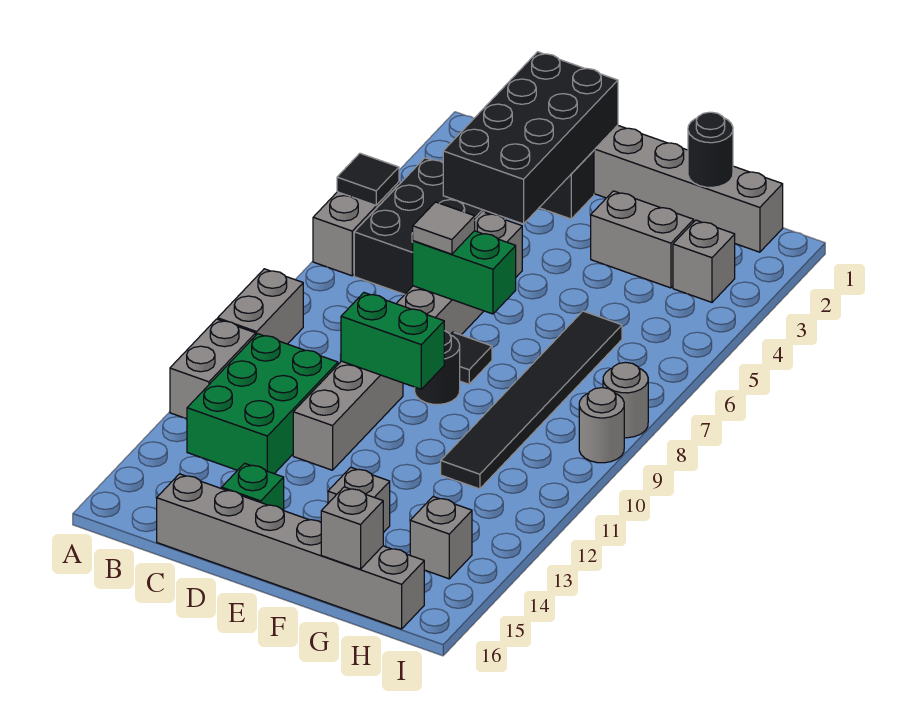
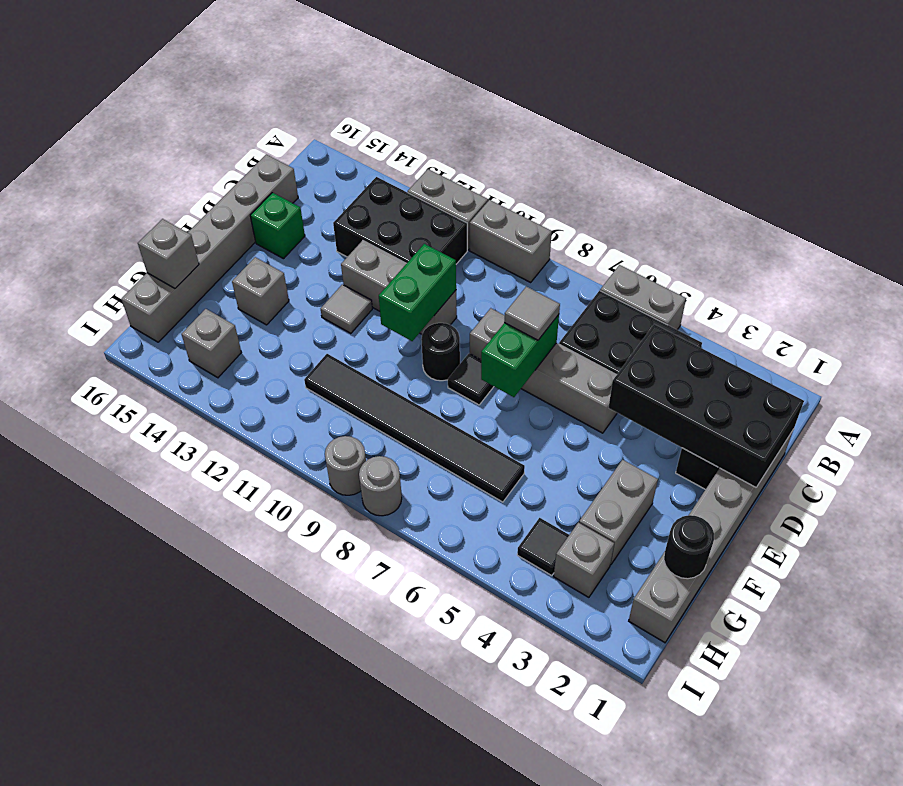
black 1x1 tile [337,153,399,205] -> black 1x1 tile moved to [517,518,569,576]
green 2x3 brick [187,334,338,474] -> black 2x3 brick [333,177,467,264]
none -> grey 1x1 tile [321,284,372,333]

